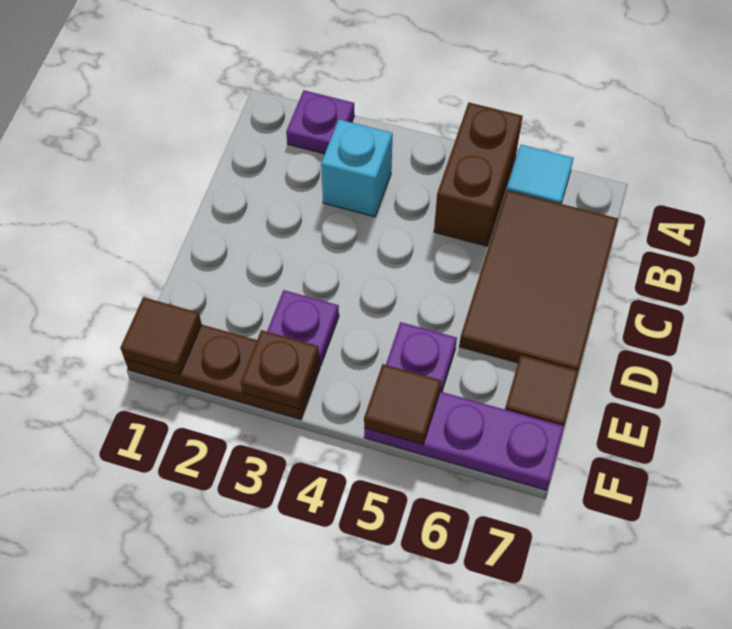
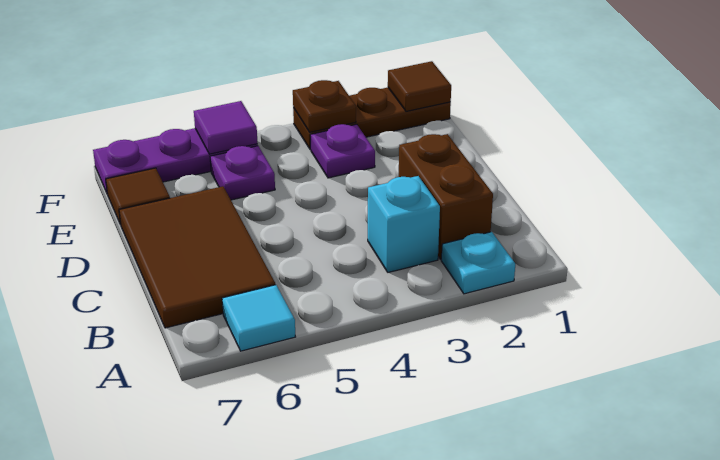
purple 1x1 plate [286,90,354,154] -> cyan 1x1 plate [442,232,515,294]
brown 1x2 brick [434,103,523,246] -> brown 1x2 brick moved to [399,134,493,259]
brown 1x1 tile [364,364,441,445] -> purple 1x1 tile [194,101,258,154]

